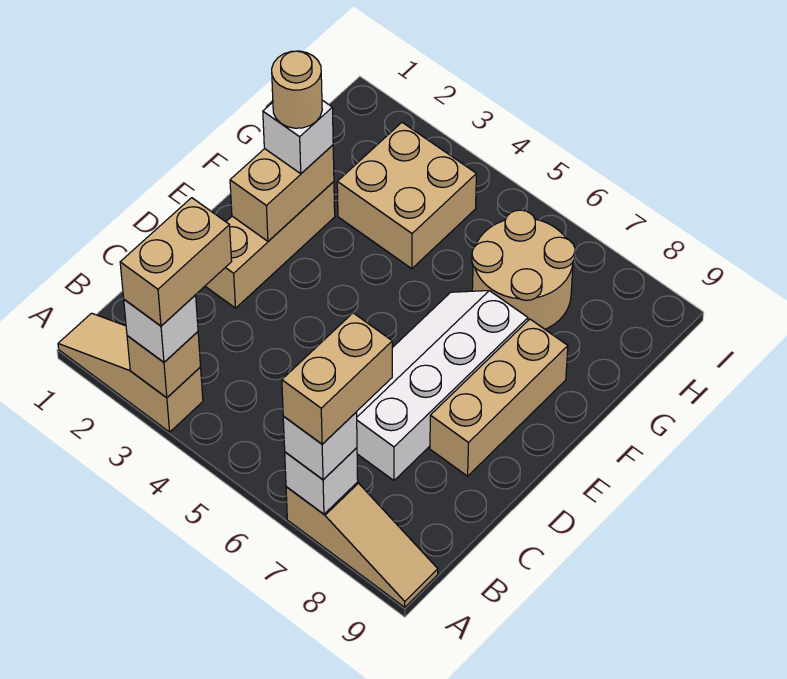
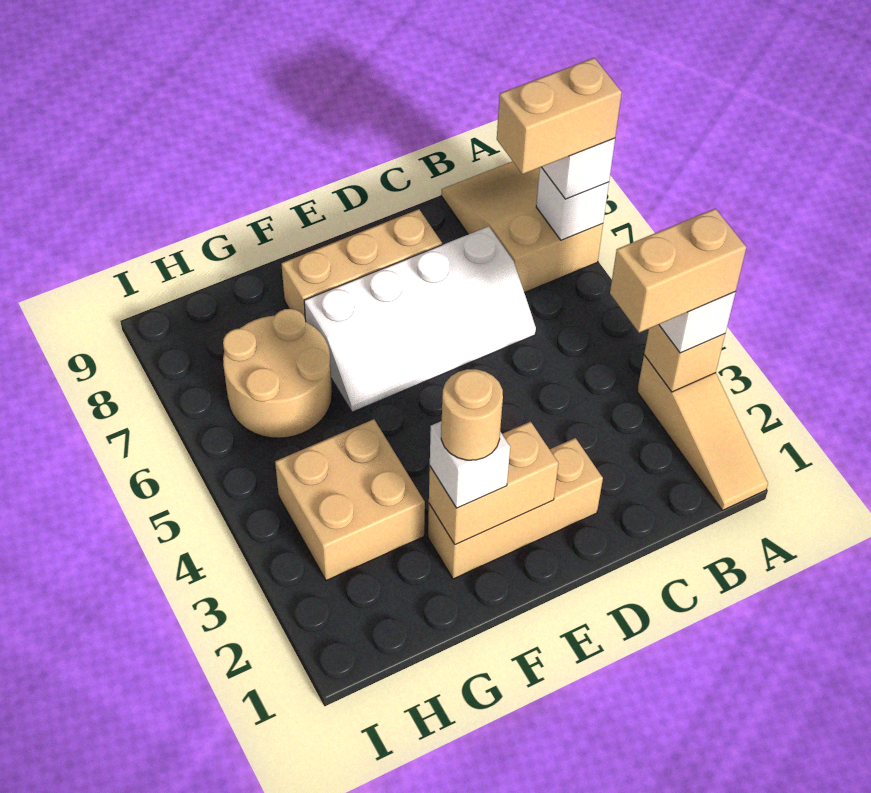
tan 1x3 slope [286,482,438,607] -> tan 2x3 slope [441,161,603,293]

